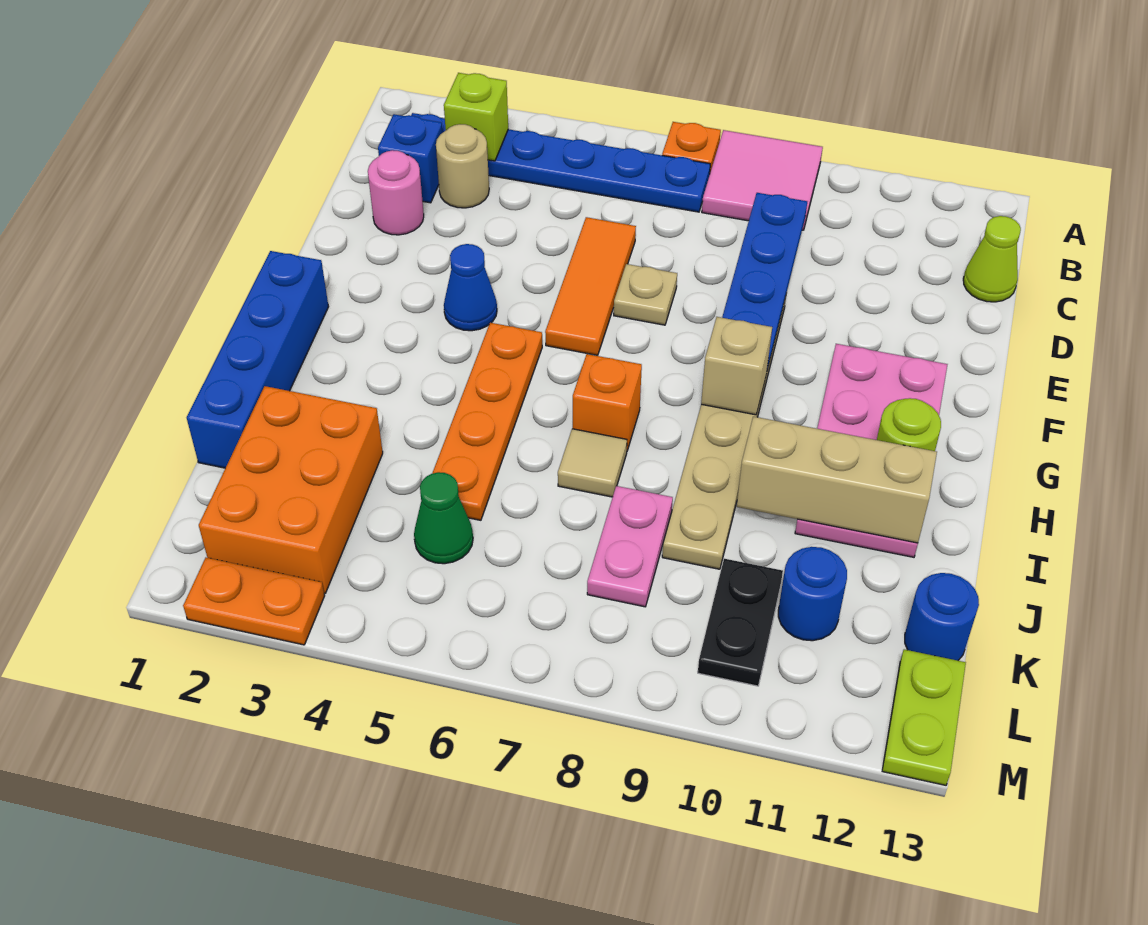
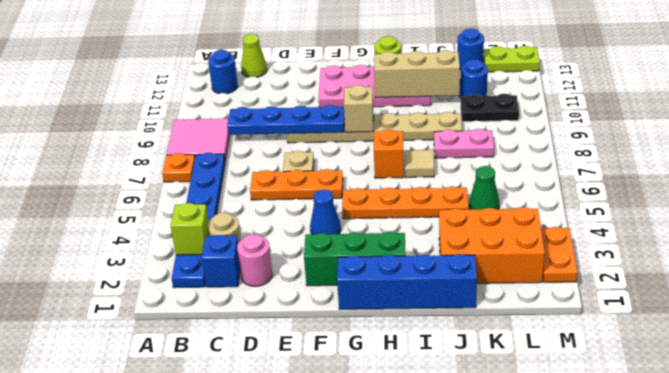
none -> blue 1x1 round brick [208,50,238,94]
orange 1x3 tile [545,217,636,355] -> orange 1x3 plate [250,169,343,200]
none -> green 1x3 brick [304,232,405,286]
tan 1x3 brick [737,417,937,543] -> tan 1x3 brick turned to [374,50,460,98]

